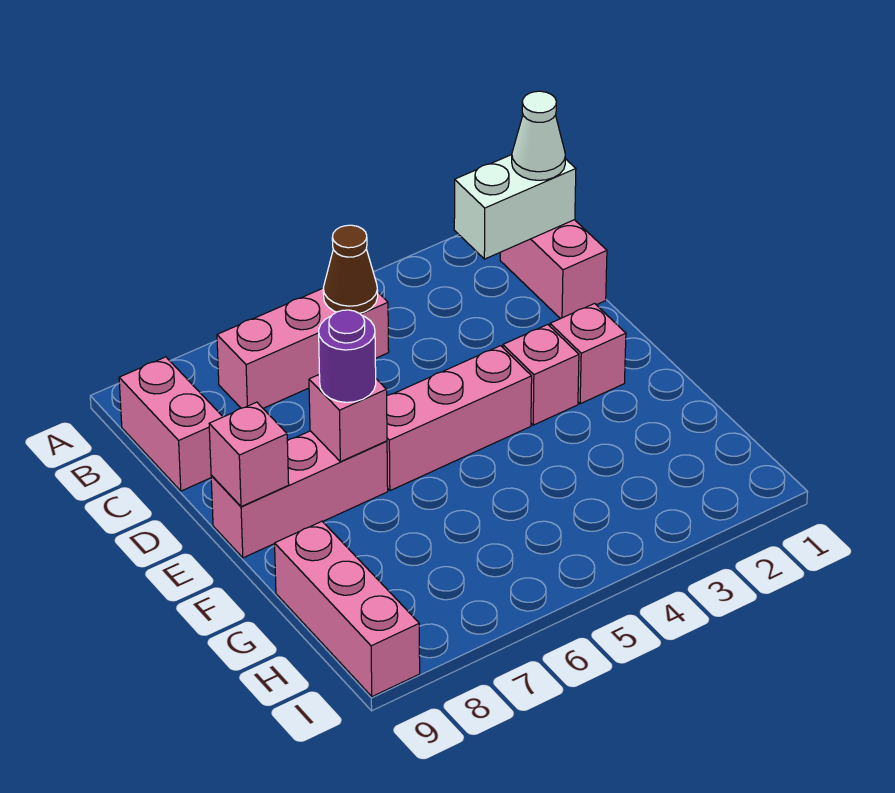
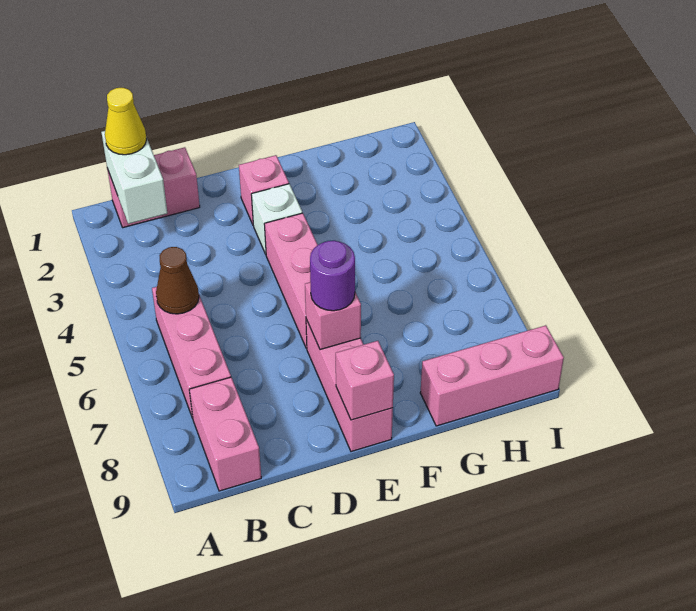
white 1x1 cone [512,91,565,180] -> yellow 1x1 cone [105,88,147,155]
pink 1x2 brick [119,357,223,491] -> pink 1x2 brick turned to [189,377,261,491]
pink 1x1 brick [503,325,579,425] -> white 1x1 brick [251,184,302,254]

